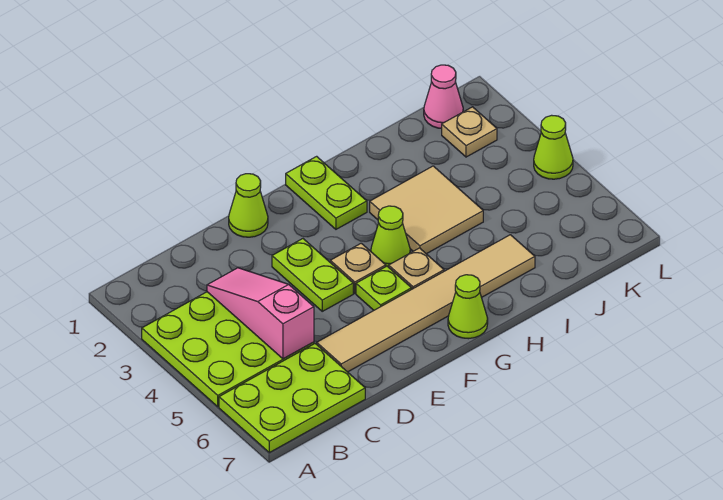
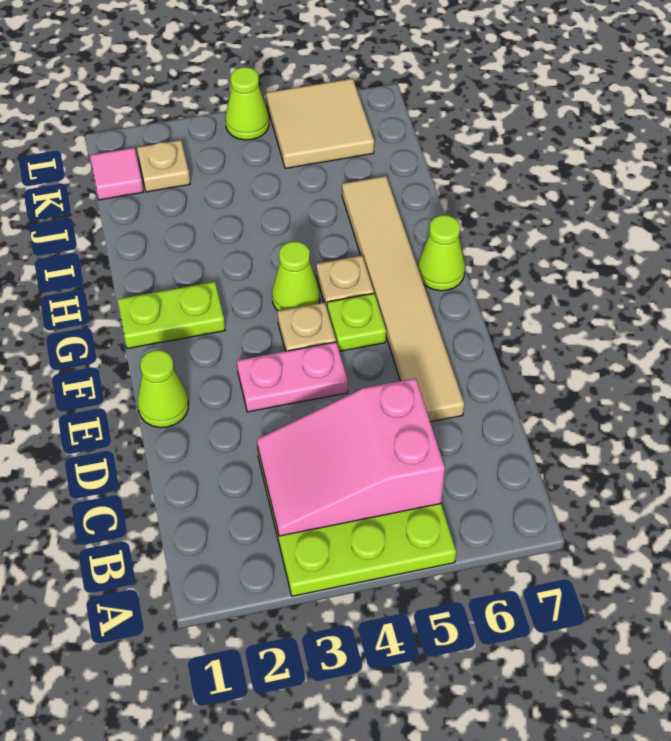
lime 2x3 plate [219,344,365,453] -> none
pink 1x3 slope [207,268,314,359] -> pink 2x3 slope [257,378,445,536]
lime 1x2 plate [272,239,353,311] -> pink 1x2 plate [237,342,348,412]
tan 2x2 tile [370,166,483,254] -> tan 2x2 tile moved to [266,79,374,168]
pink 1x1 cone [424,65,463,128] -> pink 1x1 tile [90,148,143,200]

